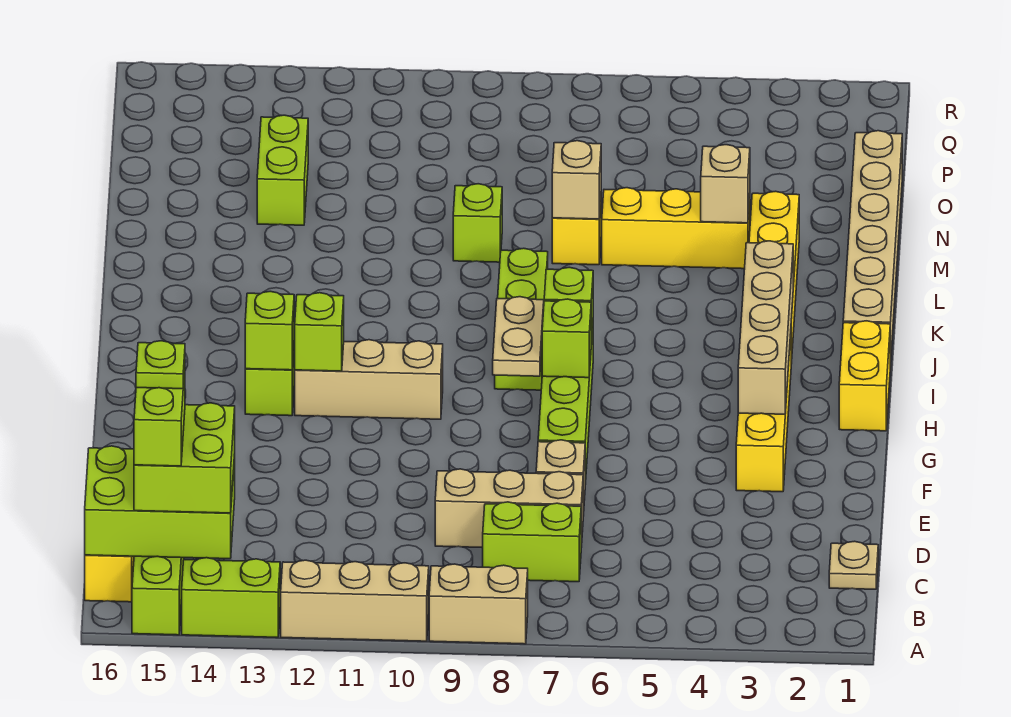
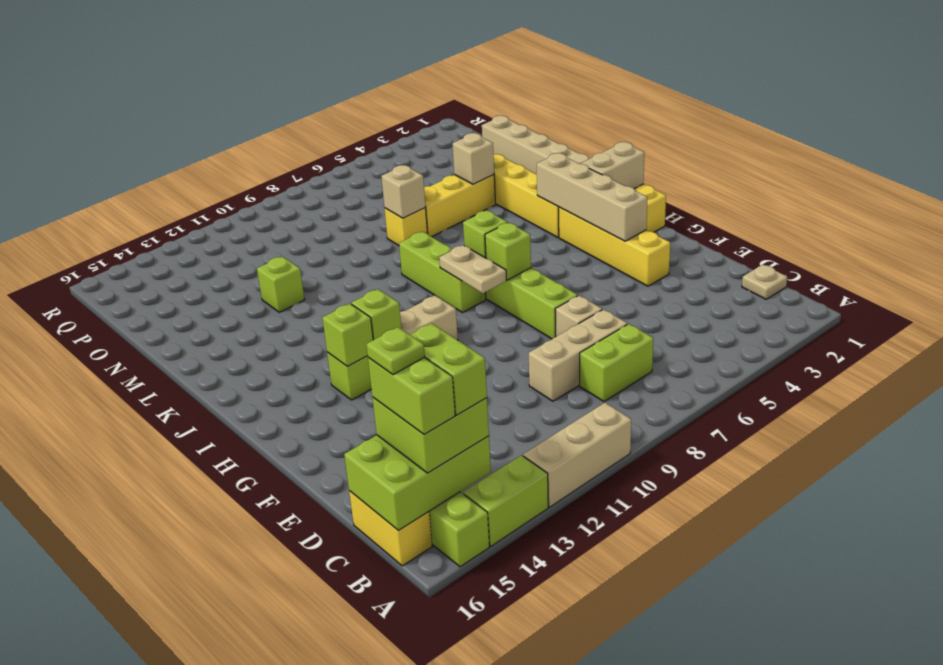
tan 1x2 brick [429,564,528,644] -> tan 1x2 brick moved to [581,142,644,189]
lime 1x1 brick [453,184,502,262] -> lime 1x1 brick moved to [257,256,305,312]
lime 1x2 brick [257,115,308,225] -> lime 1x2 brick moved to [410,323,487,415]

